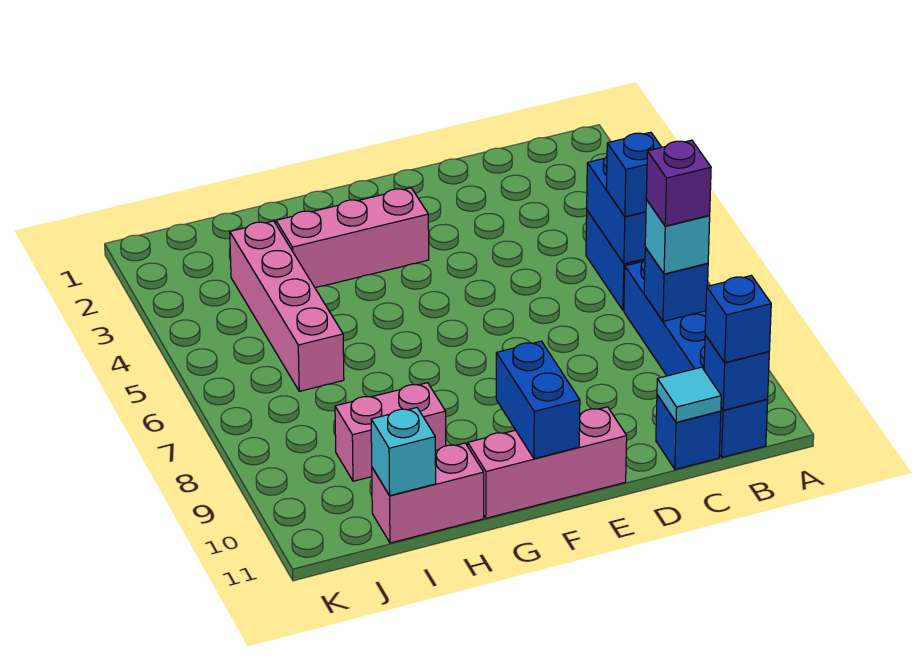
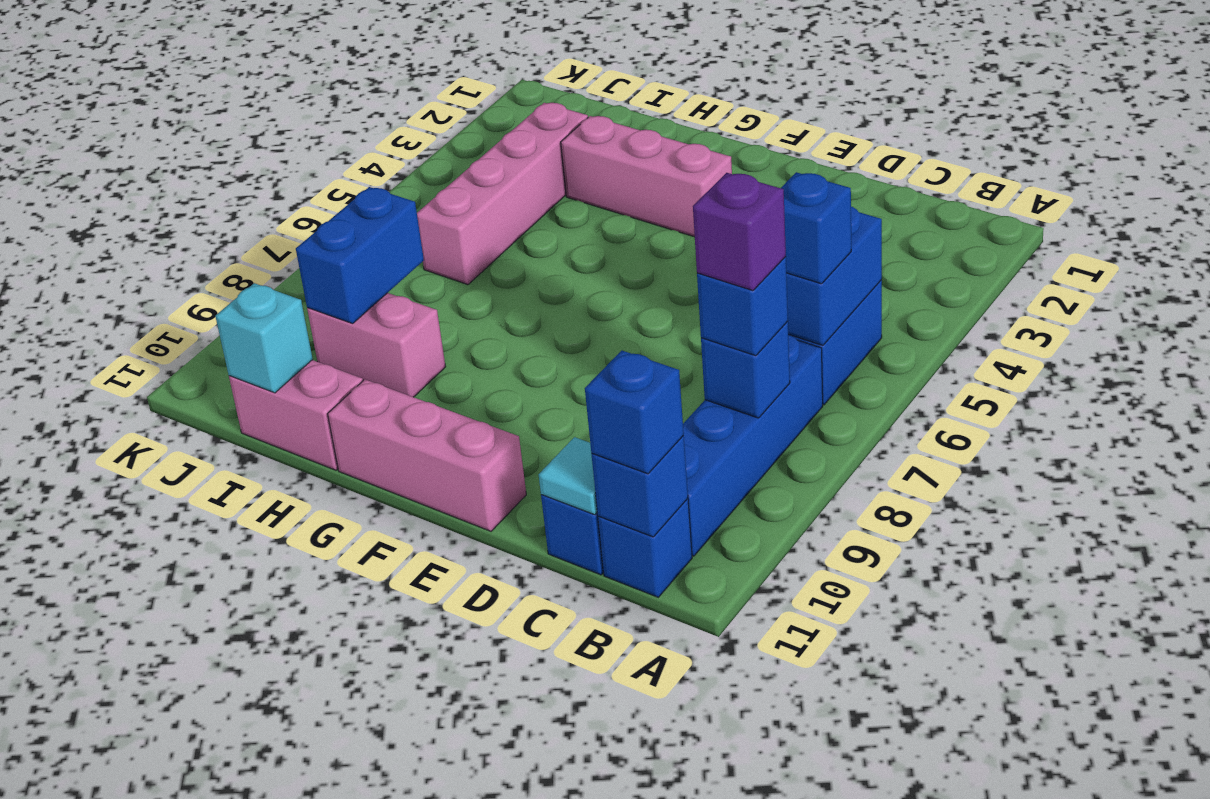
cyan 1x1 brick [645,200,710,274] -> blue 1x1 brick [697,257,788,356]
blue 1x2 brick [496,341,580,459] -> blue 1x2 brick moved to [296,187,424,324]

